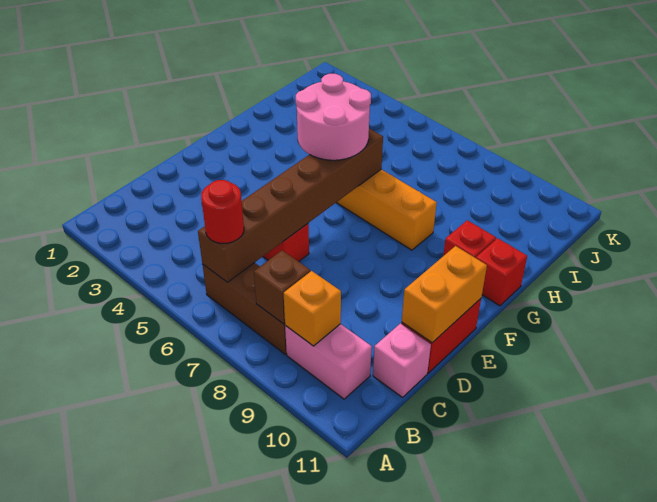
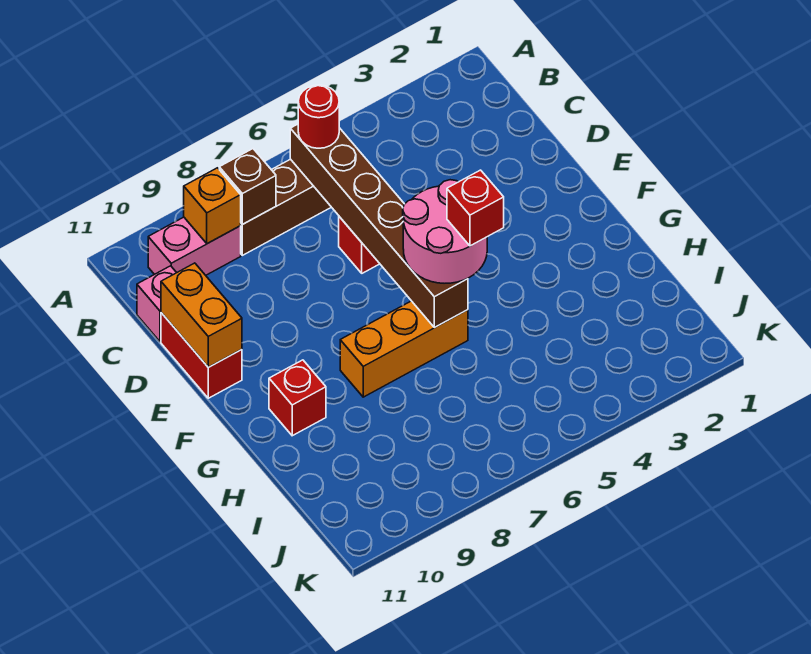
red 1x1 brick [476,238,527,306] -> red 1x1 brick moved to [447,170,504,246]

